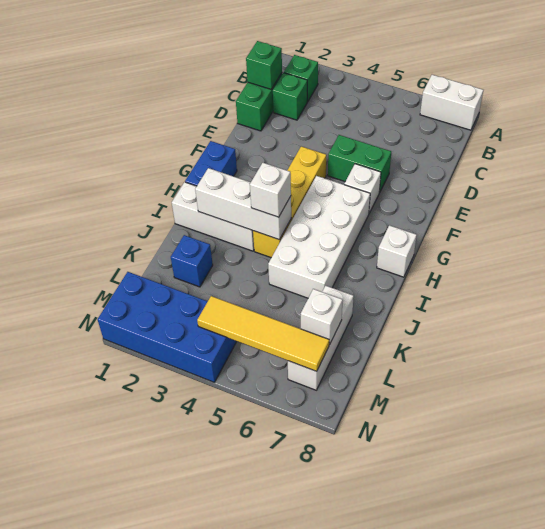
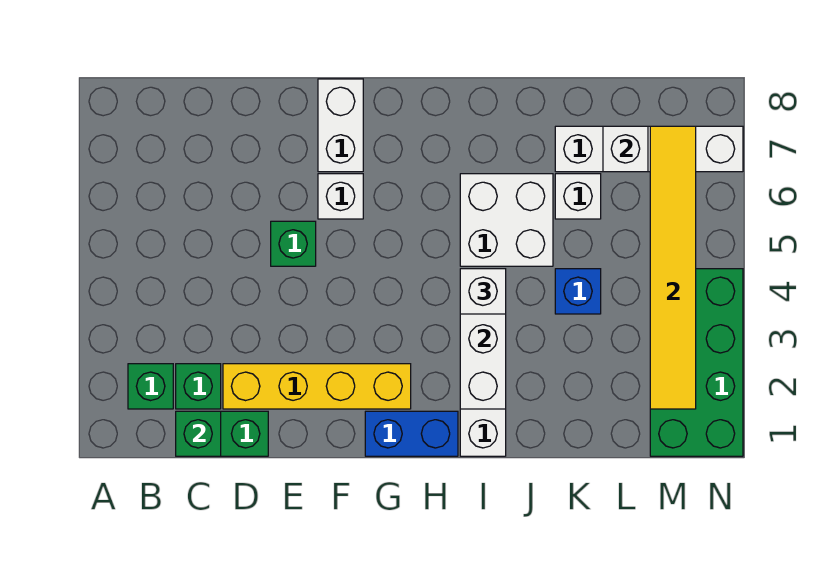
white 1x2 brick [420,75,483,130] -> white 1x2 brick moved to [318,79,363,172]
green 1x2 brick [328,135,391,193] -> green 1x1 brick [271,221,316,266]
yellow 1x4 brick [253,146,326,258] -> yellow 1x4 brick moved to [223,364,411,409]
white 2x4 brick [268,176,370,298] -> white 2x2 brick [460,174,553,266]
white 1x1 brick [377,225,417,277] -> white 1x1 brick moved to [555,174,601,219]
blue 1x1 brick [171,235,213,287] -> blue 1x1 brick moved to [555,269,601,314]
white 1x3 brick [288,286,354,390] -> white 1x4 brick [555,126,743,172]
blue 2x4 brick [98,272,237,382] -> green 2x4 brick [650,269,743,456]
yellow 1x4 tile [197,296,329,371] -> yellow 1x6 tile [650,126,696,409]

